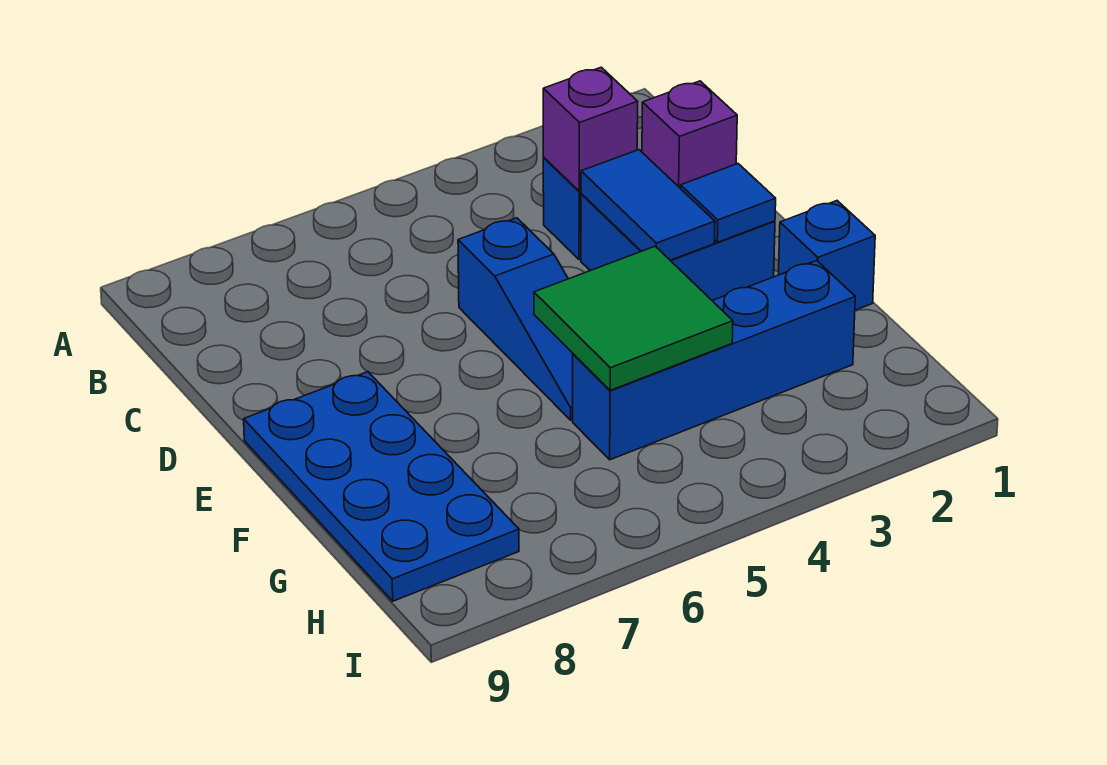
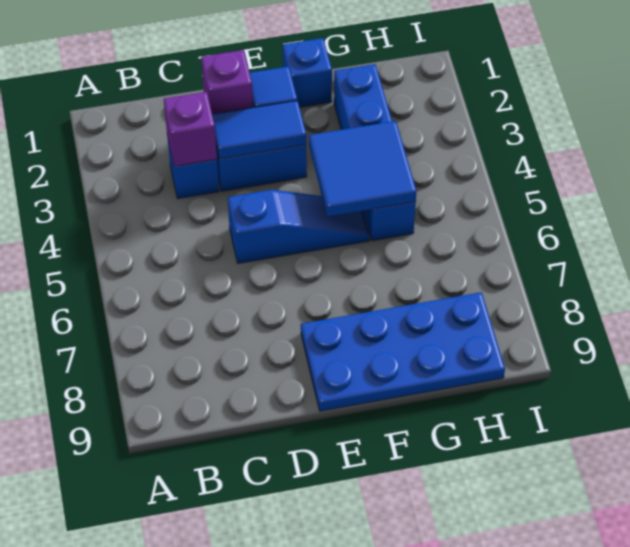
green 2x2 tile [534,246,733,390] -> blue 2x2 tile [309,121,417,216]

